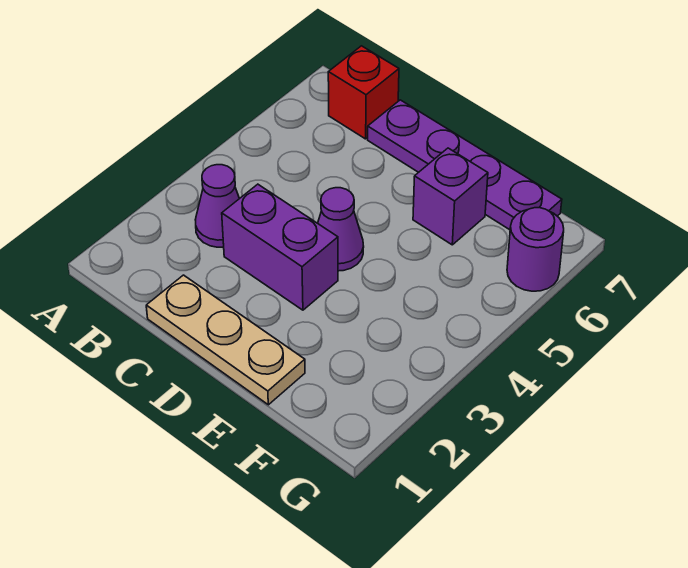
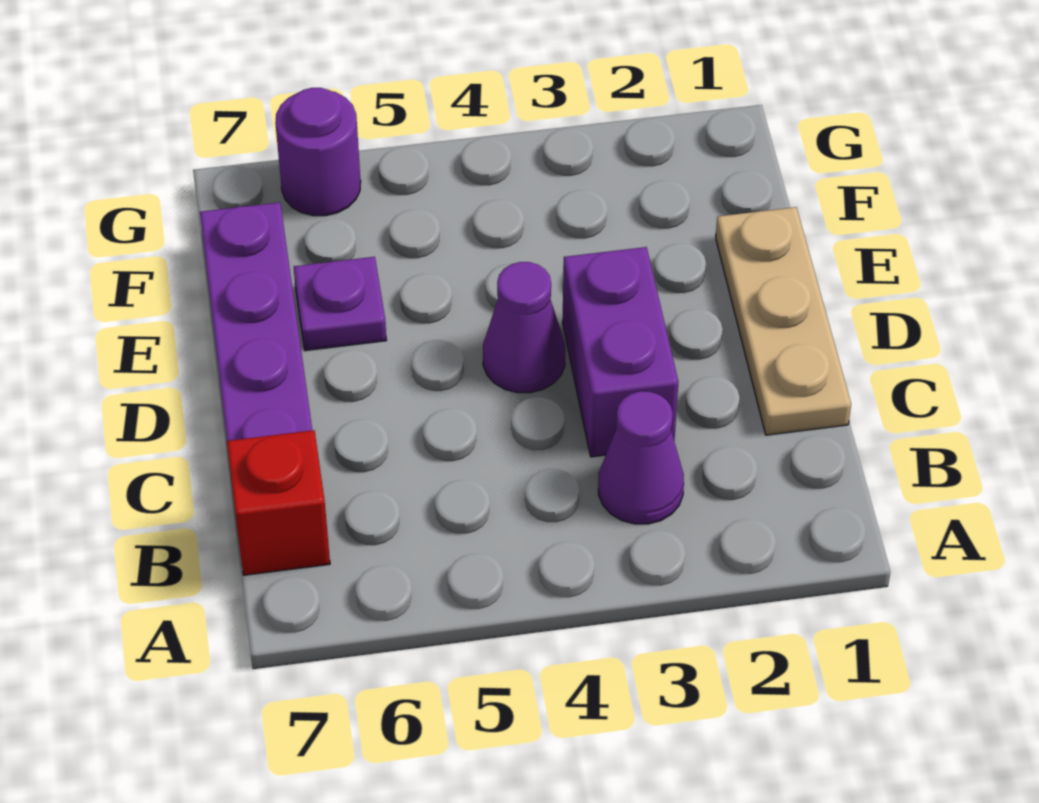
purple 1x1 brick [413,148,488,245] -> purple 1x1 plate [294,257,387,351]

